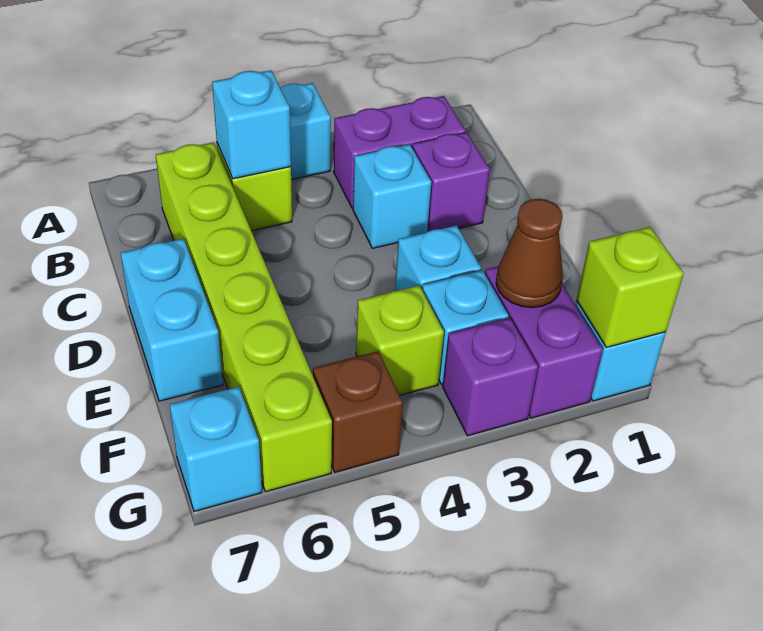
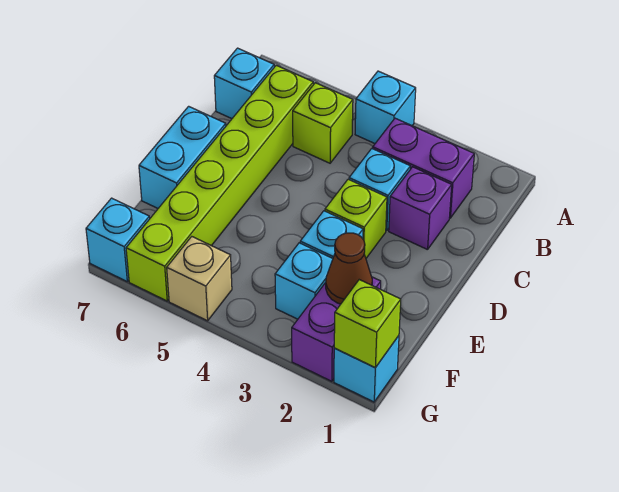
cyan 1x1 brick [212,71,291,179] -> cyan 1x1 brick moved to [214,48,274,119]
lime 1x1 brick [356,286,444,395] -> lime 1x1 brick moved to [325,179,387,258]
purple 1x1 brick [442,318,538,436] -> none
brown 1x1 brick [313,351,403,472] -> tan 1x1 brick [167,237,232,321]

